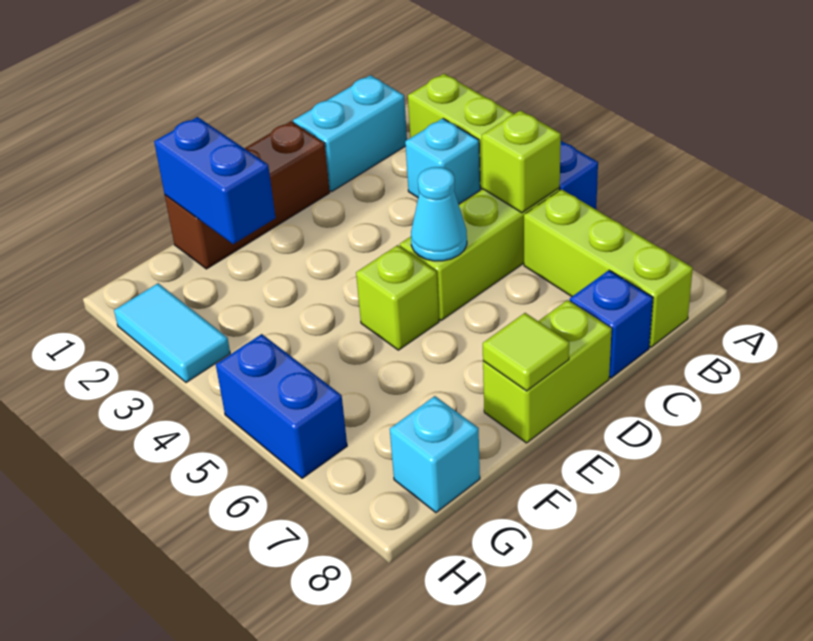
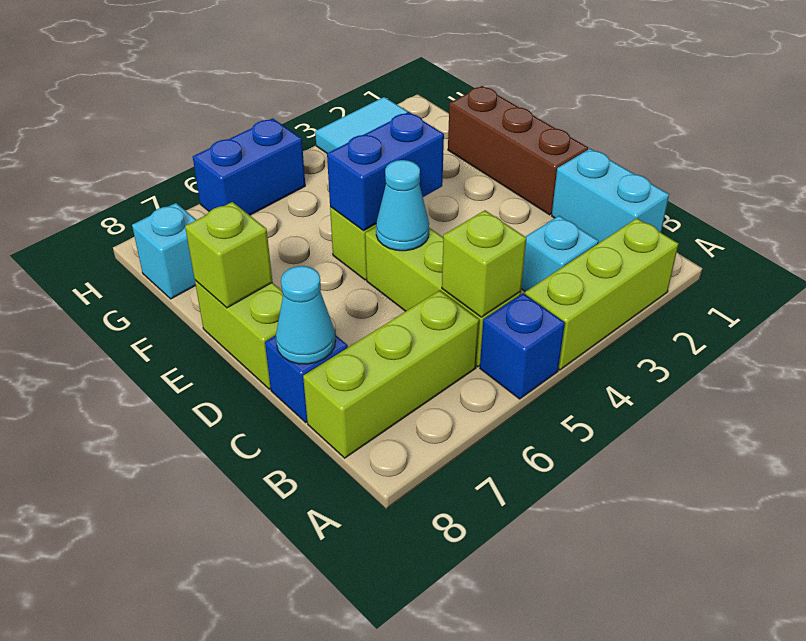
none -> cyan 1x1 cone [276,266,336,364]
lime 1x1 tile [483,313,569,391] -> lime 1x1 brick [185,202,272,308]
blue 1x2 brick [154,117,276,244] -> blue 1x2 brick moved to [327,112,444,231]

